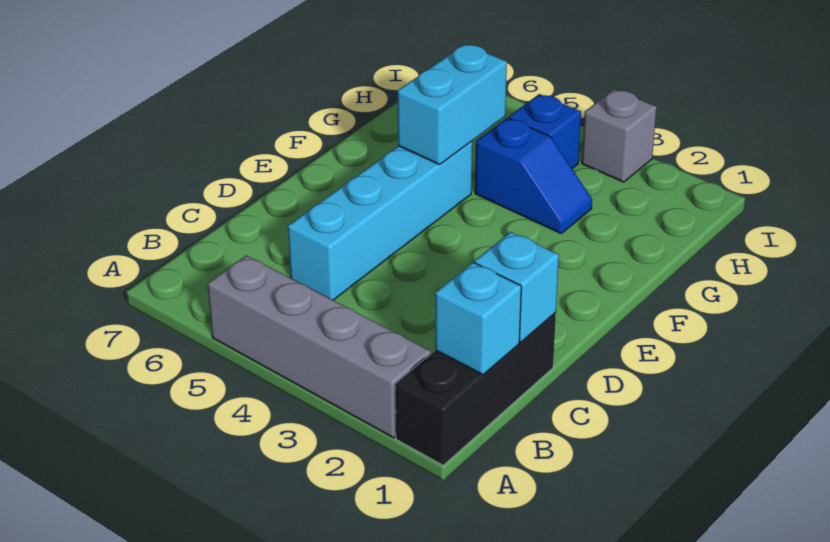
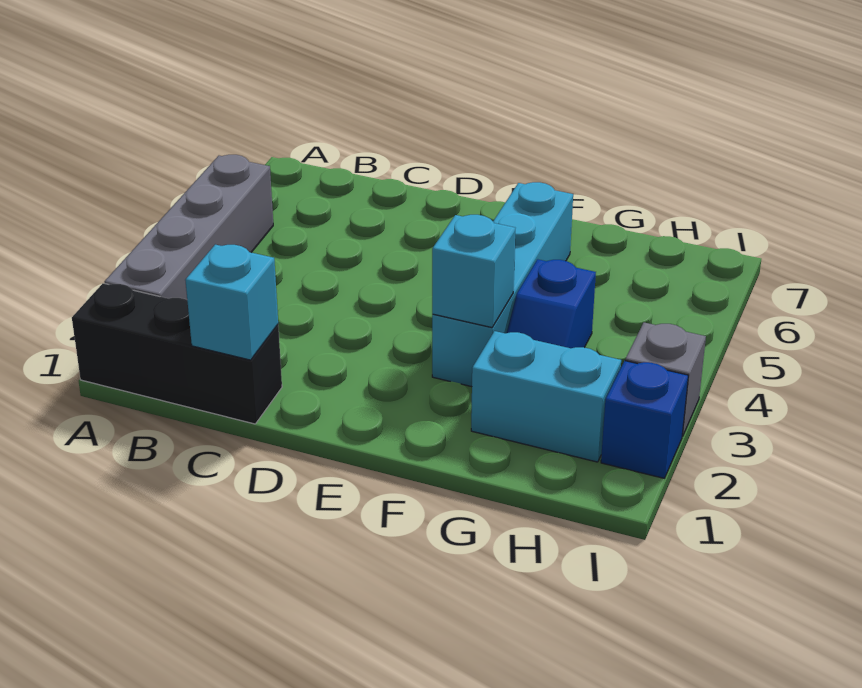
cyan 1x1 brick [435,262,521,375] -> cyan 1x1 brick moved to [432,215,515,328]
cyan 1x4 brick [288,141,472,300] -> cyan 1x4 brick turned to [432,182,573,387]
cyan 1x2 brick [398,44,507,165] -> cyan 1x2 brick moved to [471,331,621,462]
blue 1x1 brick [509,94,581,169] -> blue 1x1 brick moved to [601,361,688,478]

